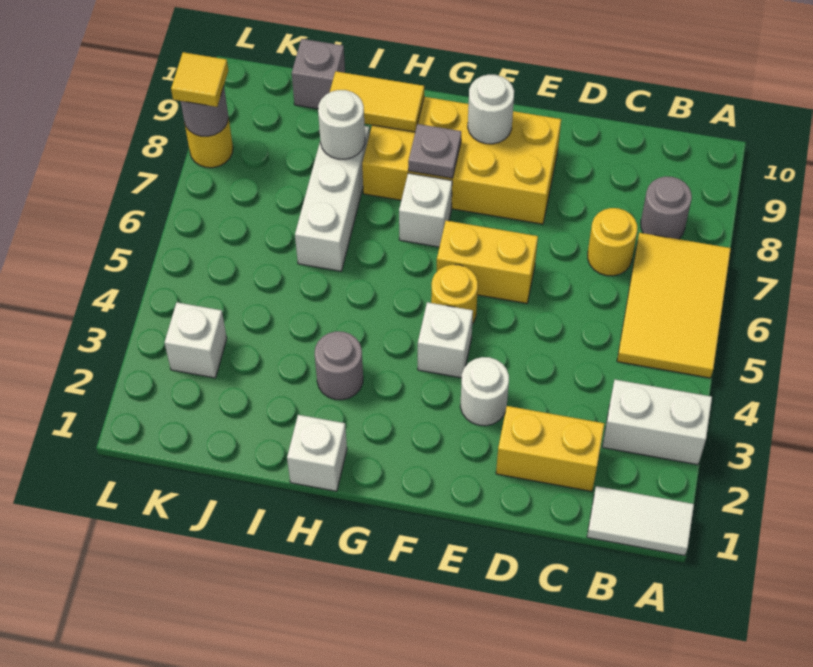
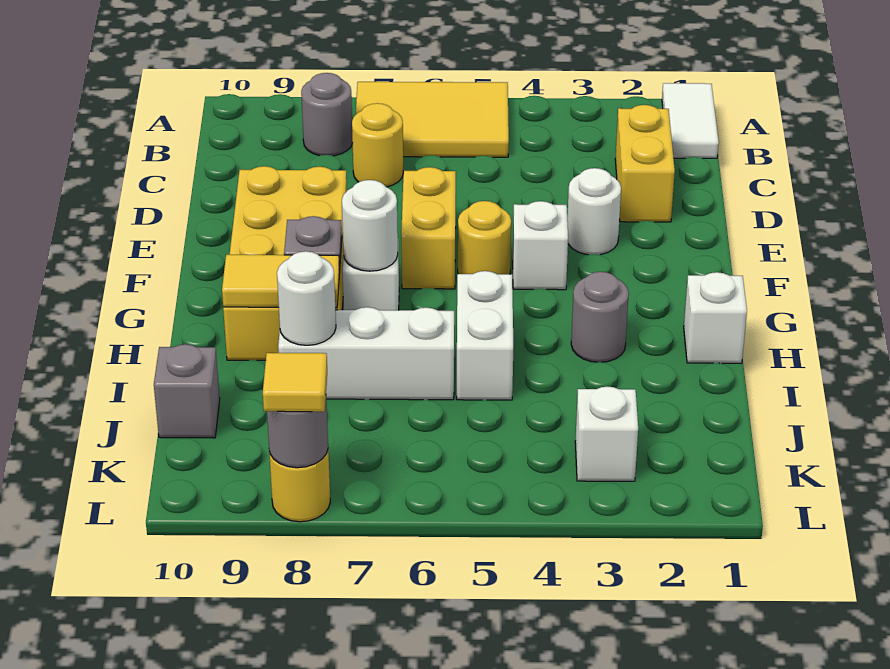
white 1x2 brick [602,380,712,465] -> white 1x2 brick moved to [457,271,513,400]
white 1x1 round brick [468,75,514,144] -> white 1x1 round brick moved to [342,180,398,271]
yellow 1x2 tile [330,71,424,132] -> yellow 1x2 tile turned to [222,255,340,308]

